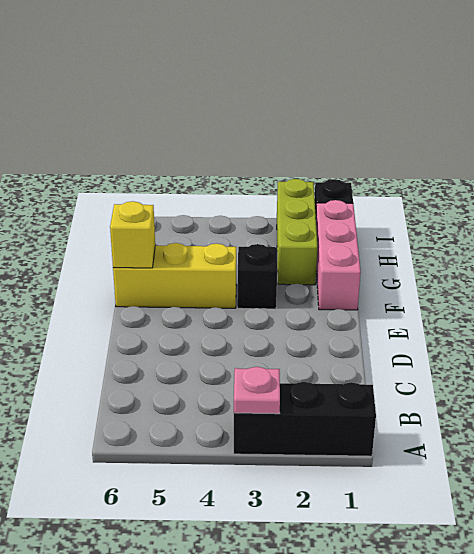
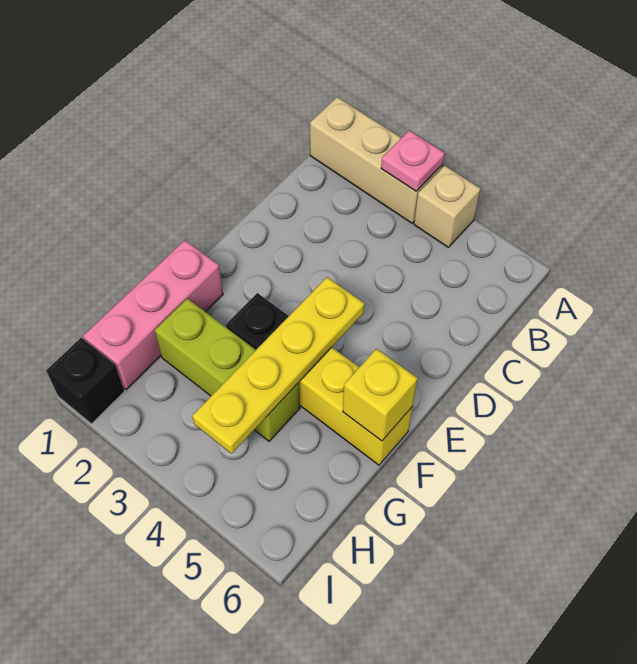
black 1x3 brick [233,382,376,456] -> tan 1x3 brick [310,97,443,223]
none -> tan 1x1 brick [414,166,480,247]
none -> yellow 1x4 plate [192,277,364,454]
lime 1x3 brick [277,179,317,285] -> lime 1x3 brick turned to [155,298,300,441]

